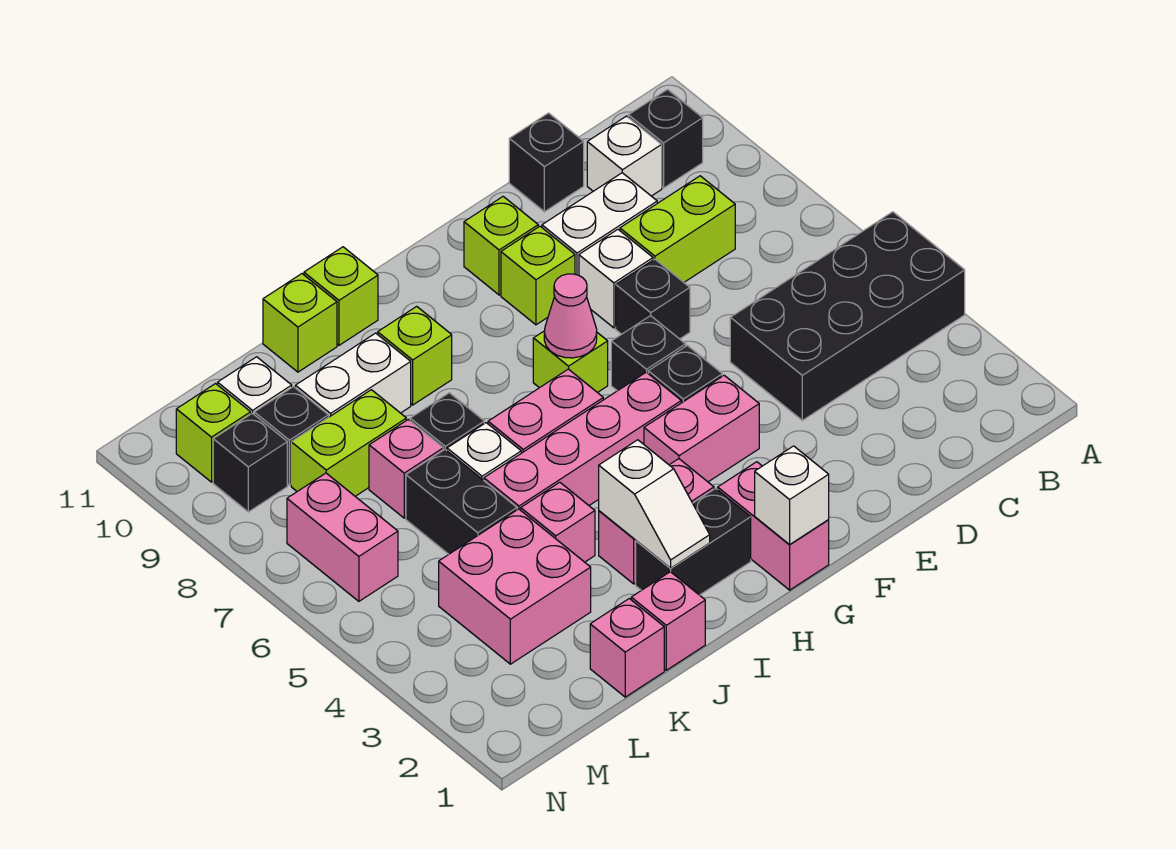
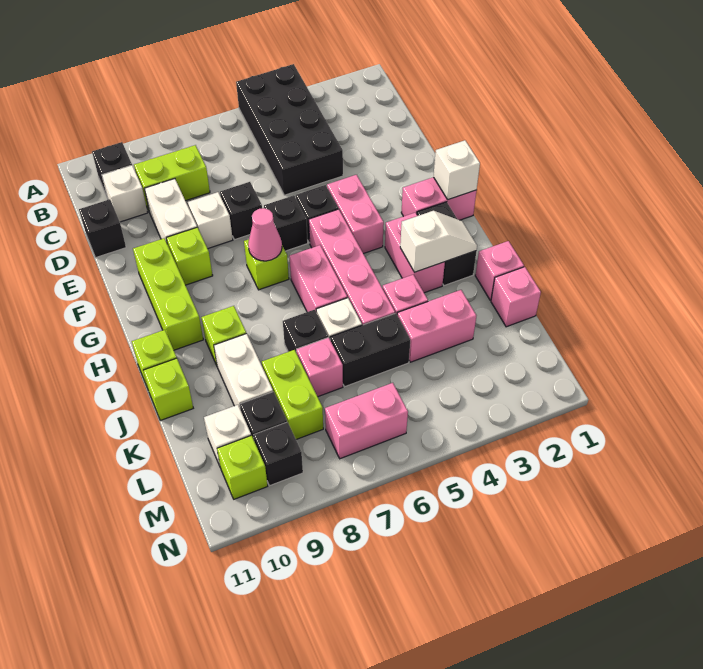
lime 1x2 brick [620,176,735,282] -> lime 1x2 brick turned to [134,145,210,211]
lime 1x1 brick [464,197,538,295] -> lime 1x3 brick [133,238,203,350]
pink 2x2 brick [439,509,591,664] -> pink 1x2 brick [397,290,476,362]

